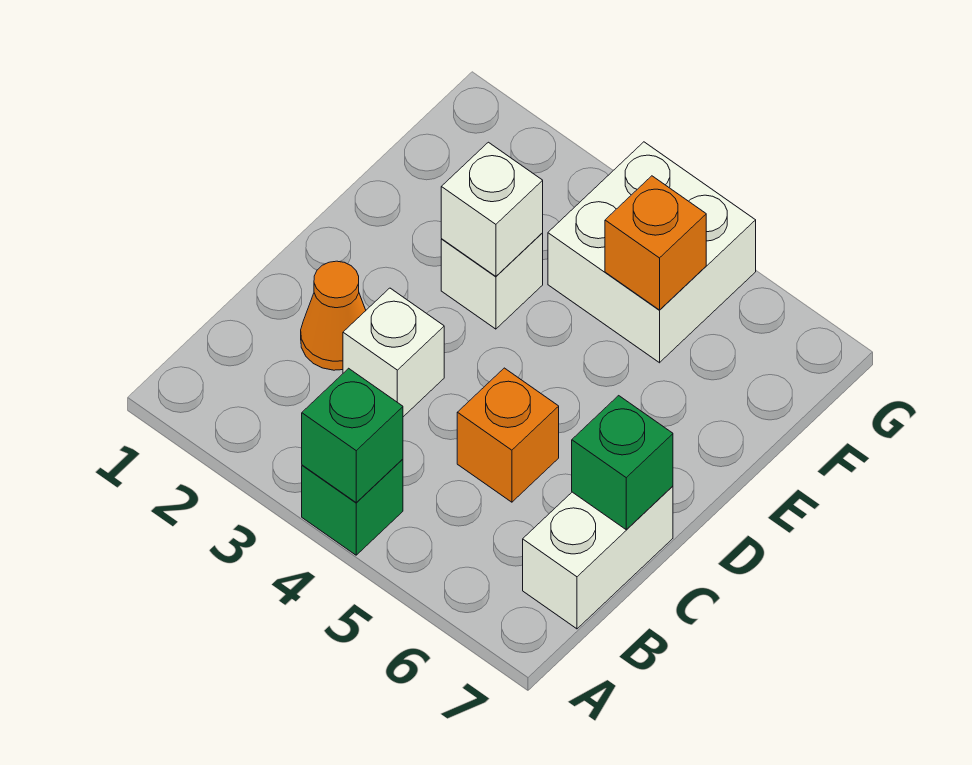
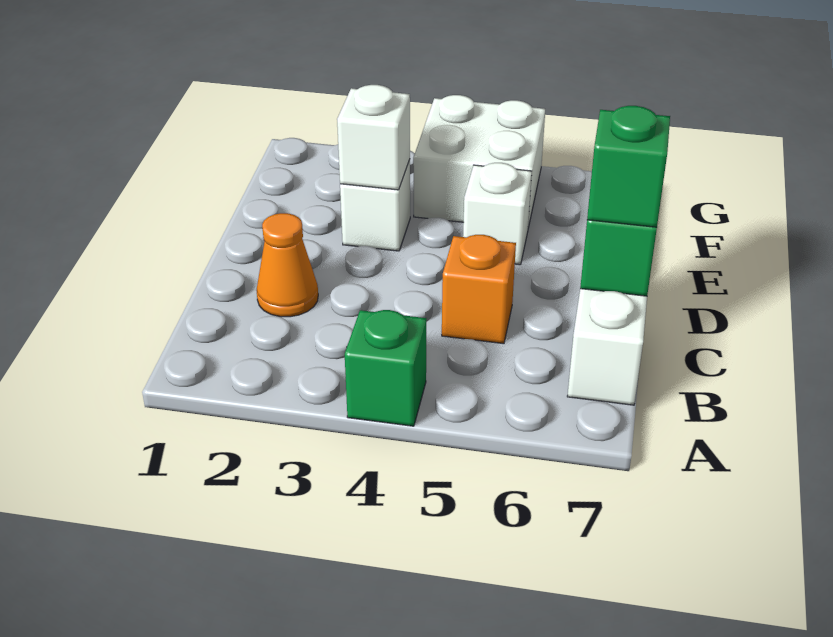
green 1x1 brick [302,368,403,502] -> green 1x1 brick moved to [587,106,670,227]
white 1x1 brick [343,288,444,417] -> white 1x1 brick moved to [463,163,532,265]
orange 1x1 brick [605,176,706,310] -> none

